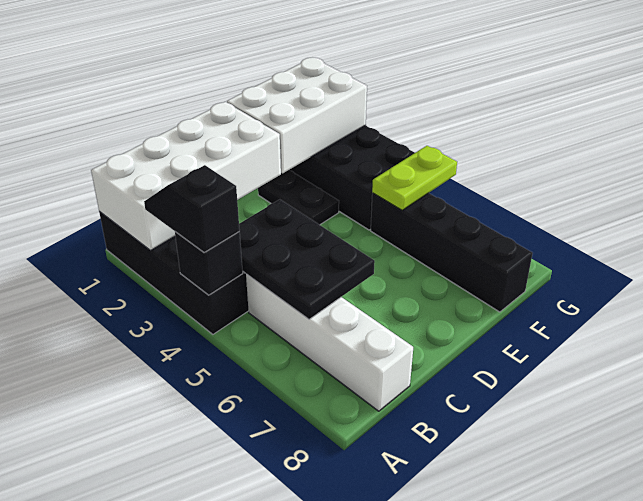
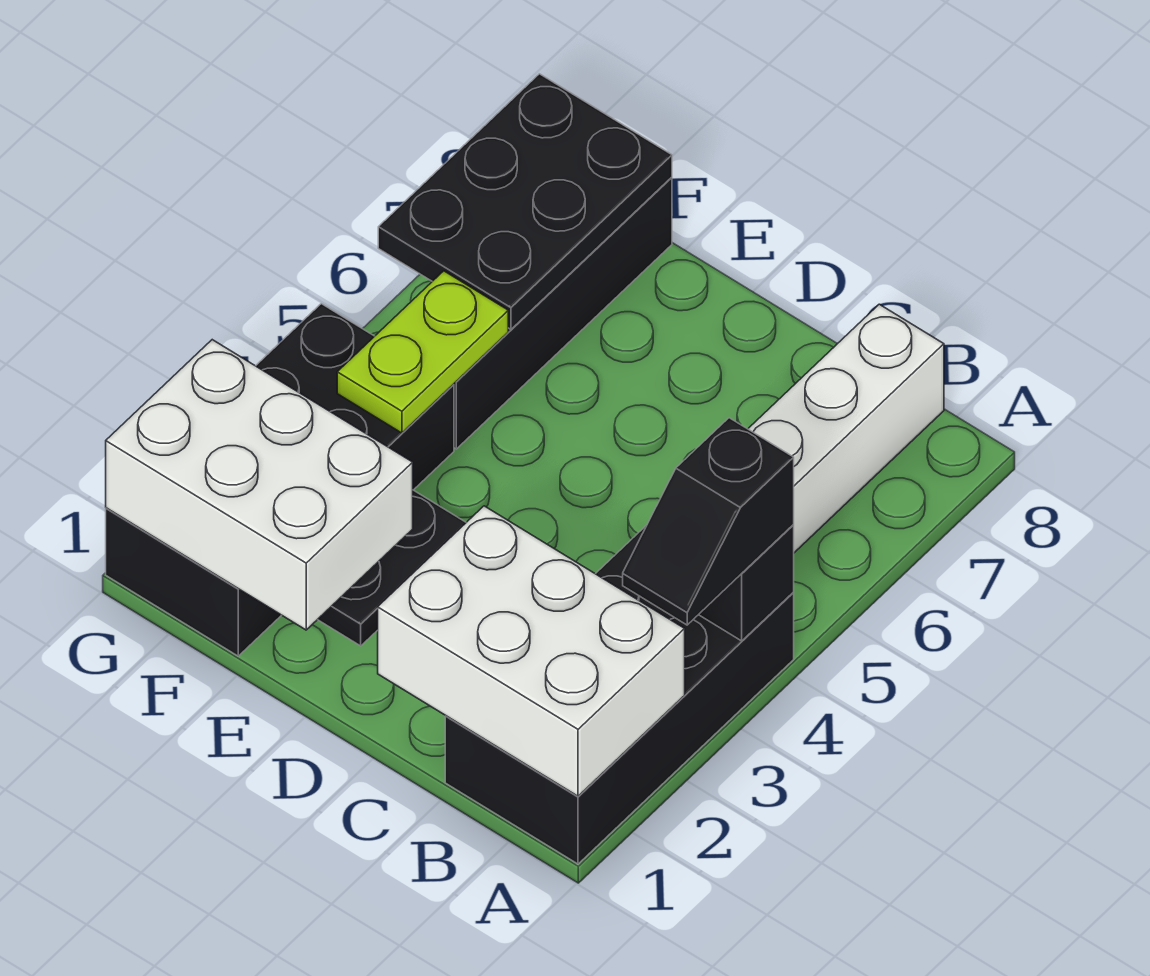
white 2x4 brick [91,102,281,250] -> white 2x3 brick [378,506,685,796]
black 2x3 plate [239,199,375,319] -> black 2x3 plate moved to [378,74,672,329]
lime 1x2 plate [372,146,457,210] -> lime 1x2 plate turned to [337,271,508,433]

